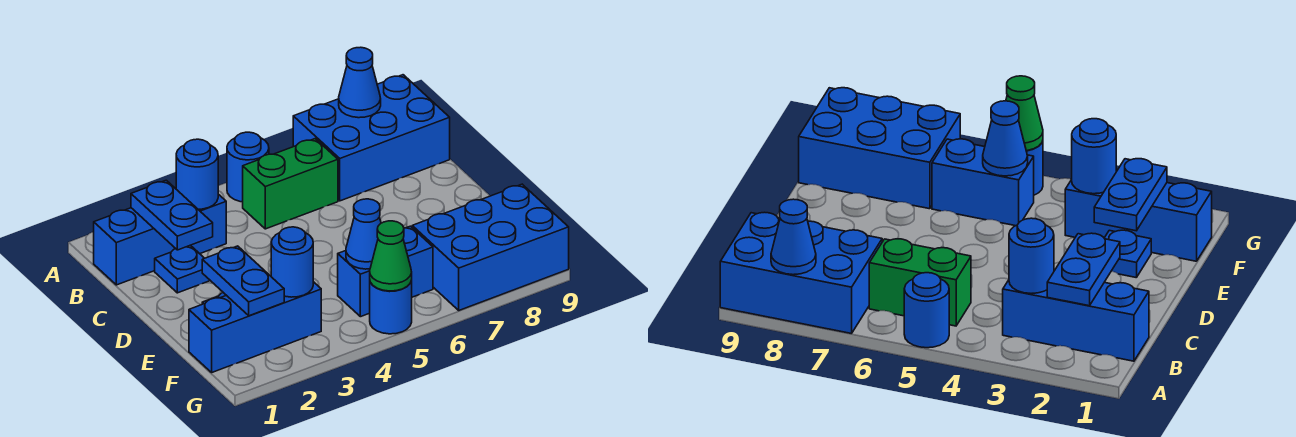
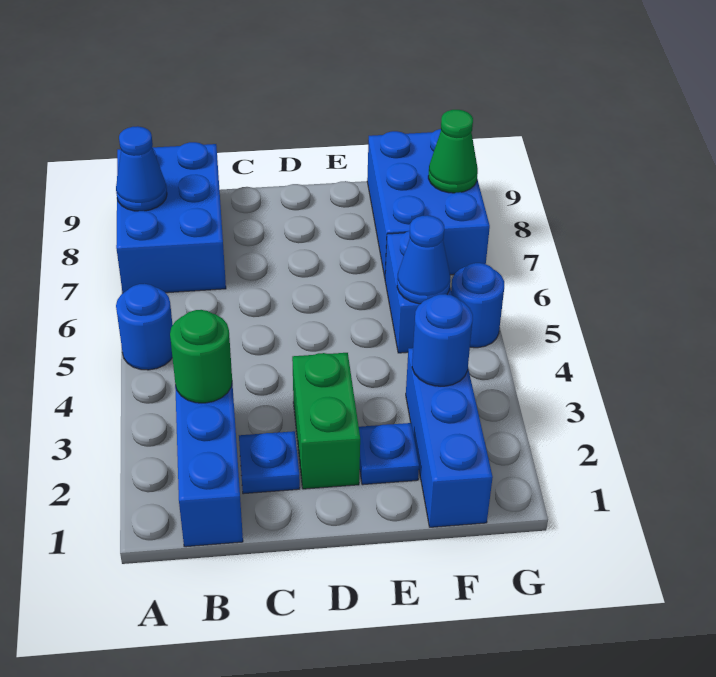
blue 1x2 plate [131,180,213,250] -> none
blue 1x1 round brick [176,139,218,209] -> green 1x1 round brick [170,310,232,403]
green 1x2 brick [243,139,338,229] -> green 1x2 brick moved to [292,353,360,489]
blue 1x2 plate [202,246,284,316] -> none
green 1x1 cone [370,221,412,291] -> green 1x1 cone moved to [428,110,478,193]

